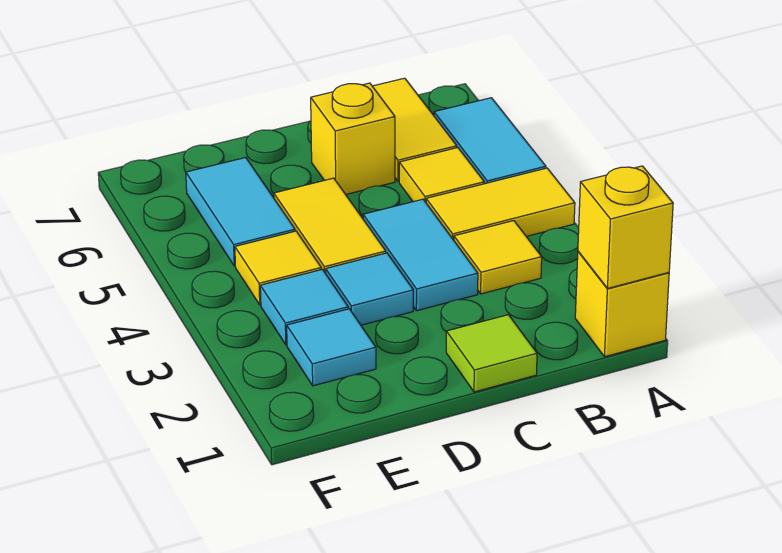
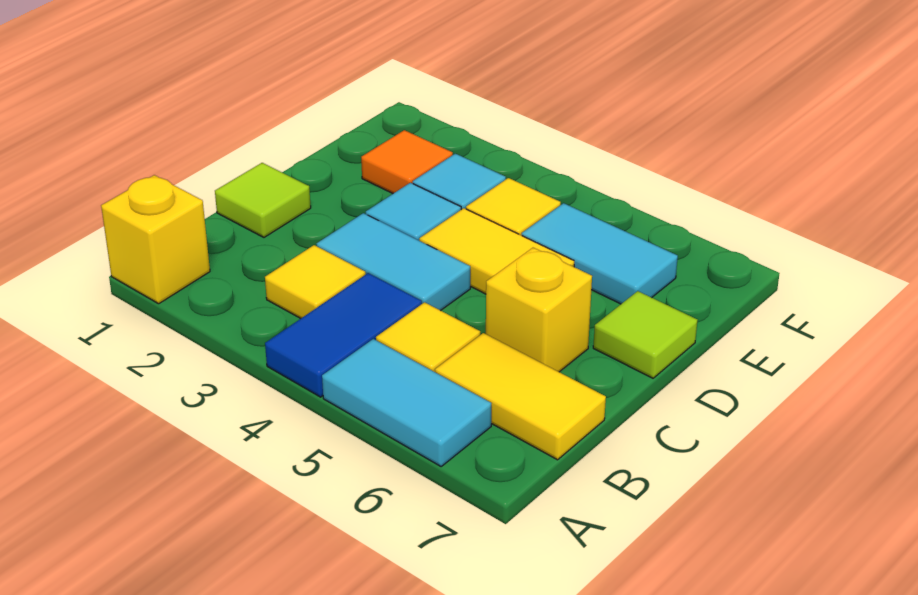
yellow 1x1 brick [578,166,673,289] -> none
yellow 1x2 tile [426,168,575,240] -> blue 1x2 tile [265,273,422,397]
none -> lime 1x1 tile [593,291,697,378]
cyan 1x1 tile [287,309,376,386] -> orange 1x1 tile [361,130,453,193]

